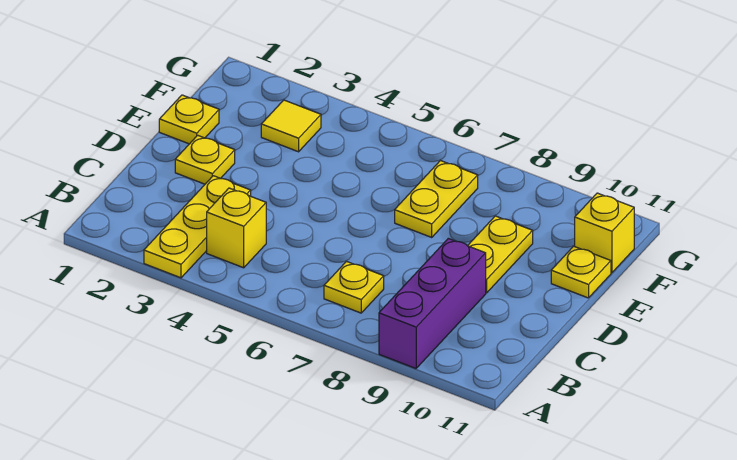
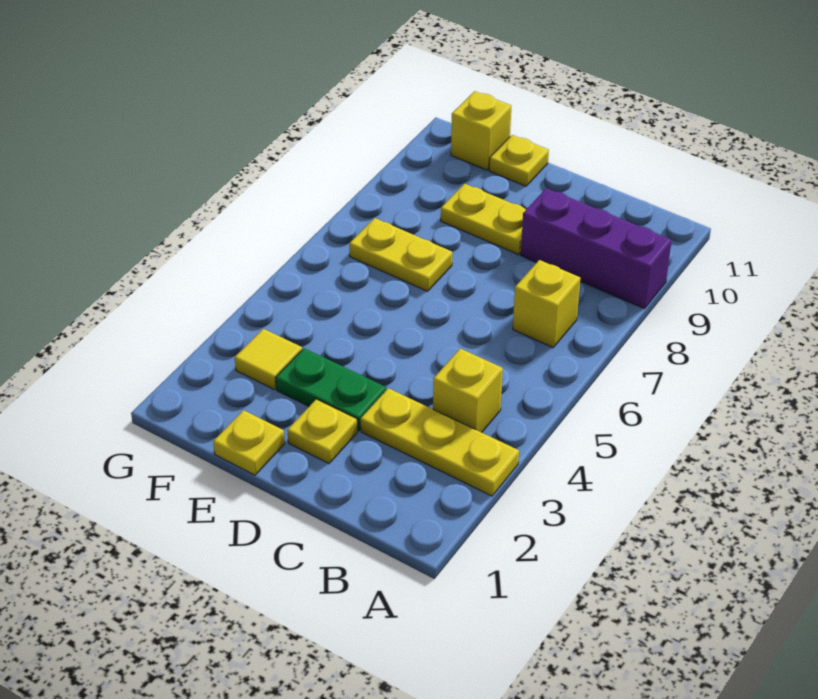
yellow 1x1 plate [324,261,384,313] -> yellow 1x1 brick [513,260,580,347]
none -> green 1x2 plate [276,348,386,431]

